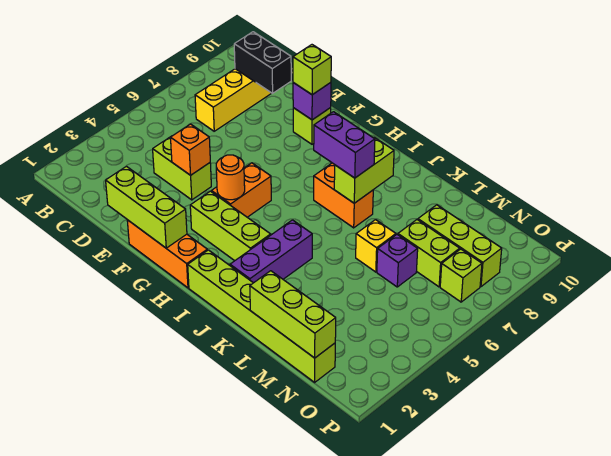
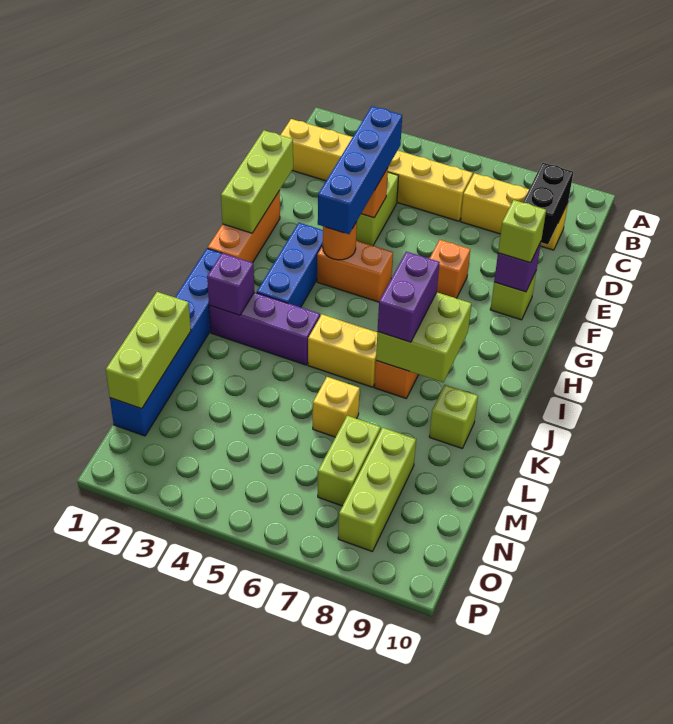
none -> yellow 1x6 brick [281,119,473,221]
none -> blue 1x4 brick [318,106,402,234]
none -> orange 1x1 brick [429,240,470,298]
lime 1x3 brick [190,191,271,261] -> blue 1x3 brick [257,223,323,307]
lime 1x6 brick [188,250,335,382] -> blue 1x6 brick [110,248,222,436]
none -> yellow 1x2 brick [308,314,377,387]
lime 1x2 brick [334,137,394,203] -> lime 2x2 brick [376,292,471,382]
purple 1x1 brick [377,235,418,287] -> purple 1x1 brick moved to [207,253,254,315]
lime 1x1 brick [440,249,482,302] -> lime 1x1 brick moved to [429,385,478,448]

